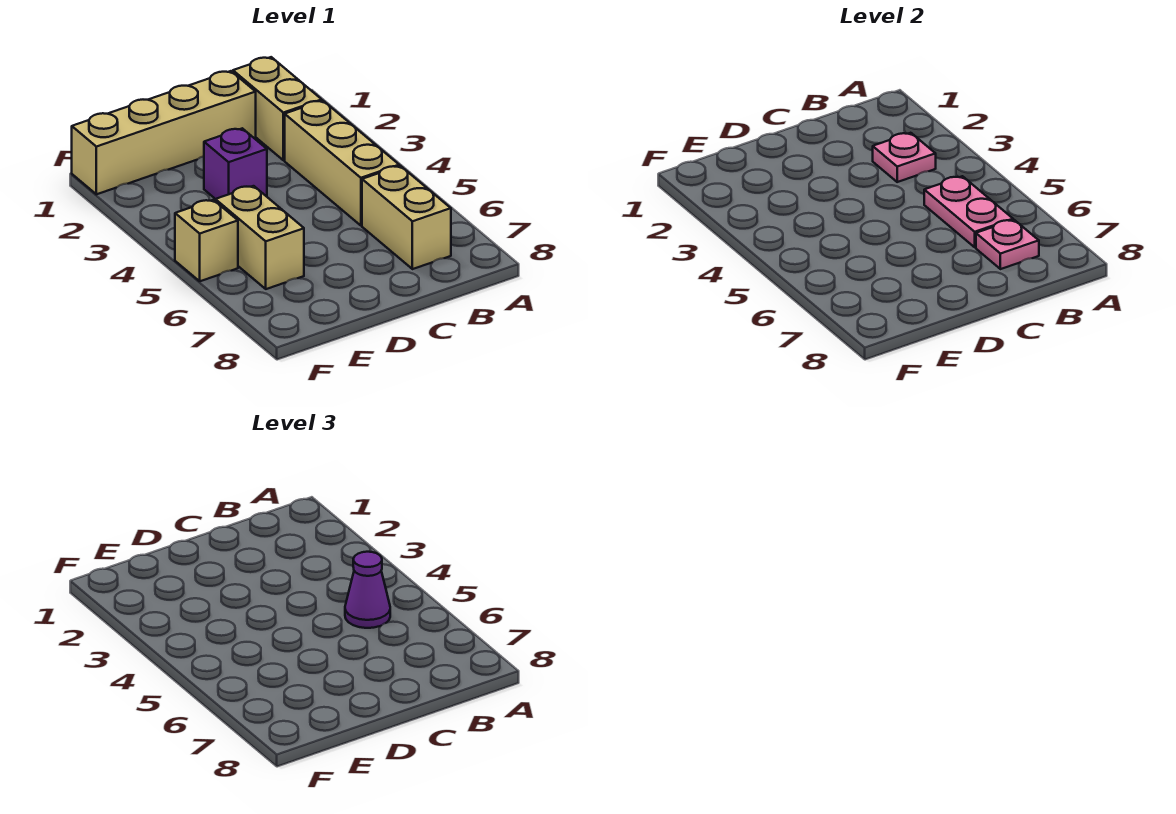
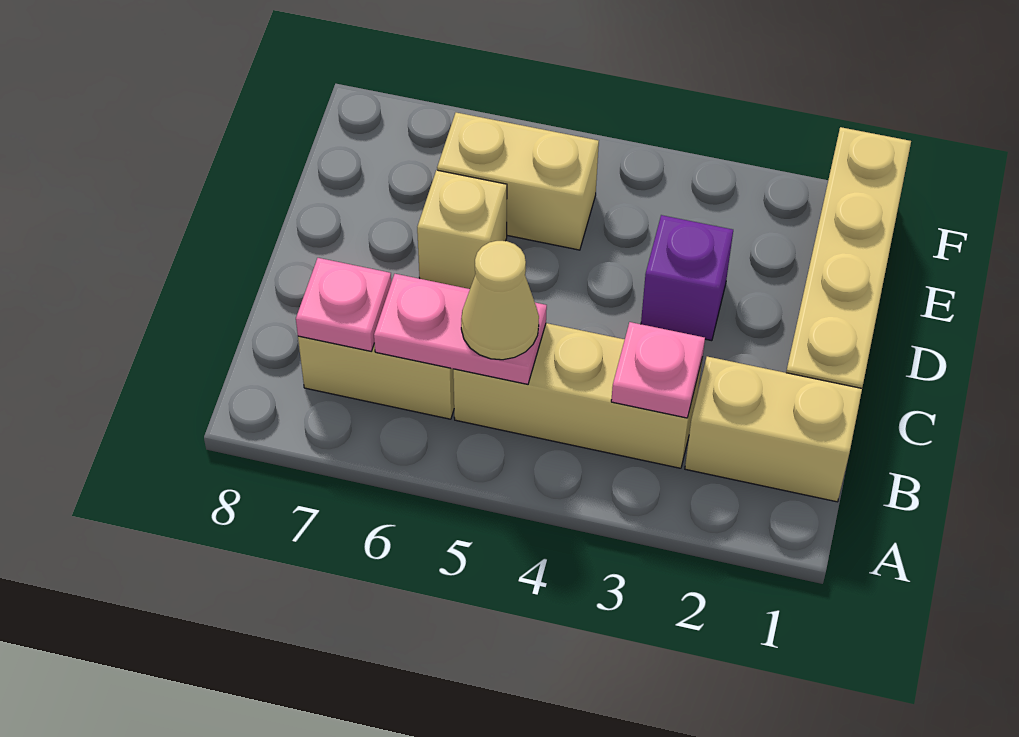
purple 1x1 cone [345,552,390,628] -> tan 1x1 cone [461,241,539,360]
tan 1x1 brick [175,200,238,281] -> tan 1x1 brick moved to [417,170,507,289]

